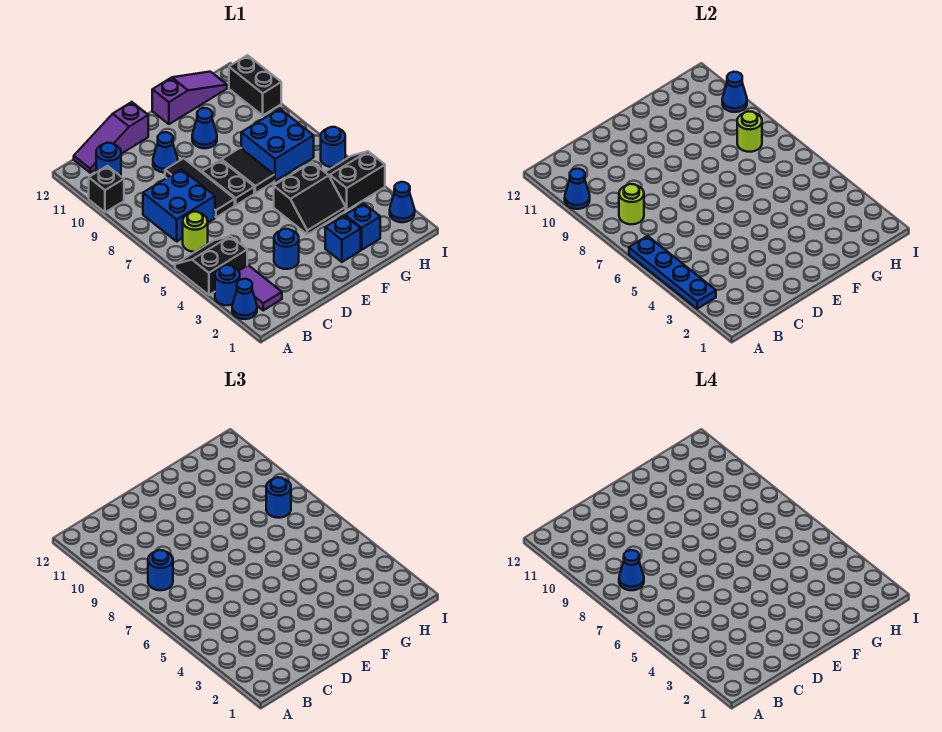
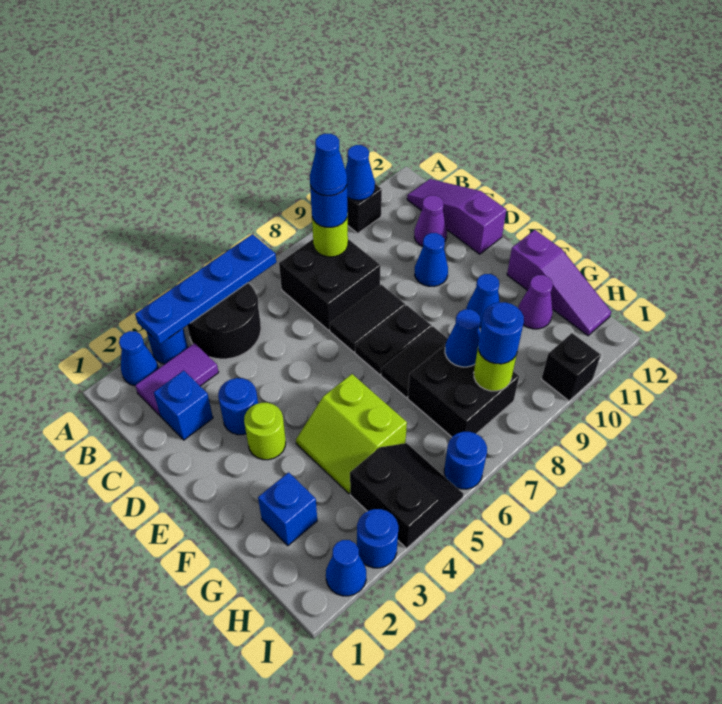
black 2x2 slope [175,236,247,295] -> black 2x2 round brick [187,283,261,359]
lime 1x1 round brick [183,212,208,252] -> lime 1x1 round brick moved to [244,403,286,460]
blue 2x2 brick [143,169,215,241] -> black 2x2 brick [279,239,381,330]
blue 1x1 round brick [96,143,121,176] -> blue 1x1 round brick moved to [357,509,398,568]
none -> purple 1x1 cone [414,195,447,246]
black 1x3 tile [165,158,235,217] -> black 1x2 tile [330,285,406,352]
blue 1x1 brick [325,216,361,262] -> blue 1x1 brick moved to [154,371,213,440]
black 2x2 slope [274,162,346,234] -> lime 2x2 slope [296,374,407,494]
blue 2x2 brick [241,109,314,181] -> black 2x2 brick [408,345,519,437]
none -> purple 1x1 cone [518,275,553,329]
black 1x2 brick [229,55,281,115] -> black 1x1 brick [542,333,601,401]
blue 1x1 cone [722,72,747,112] -> blue 1x1 cone moved to [445,309,480,367]

